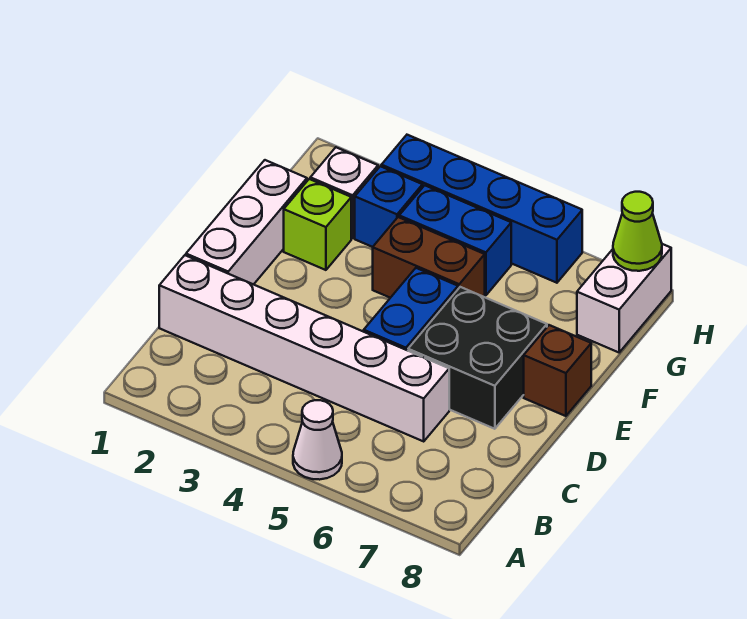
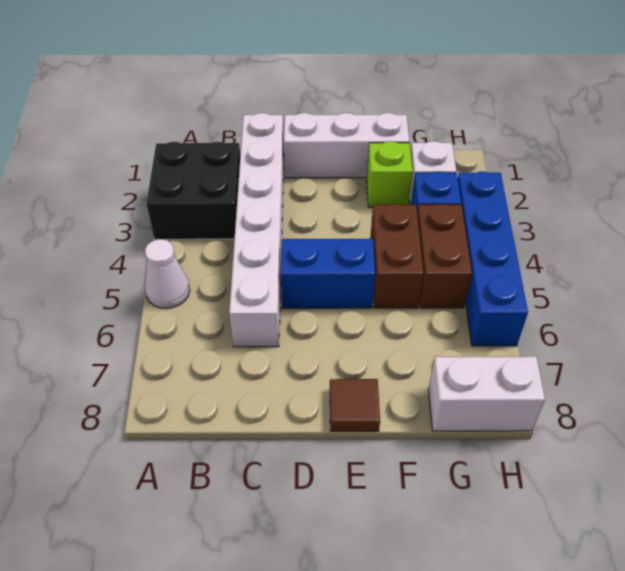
black 2x2 brick [408,287,547,429] -> black 2x2 brick moved to [146,141,240,239]
brown 1x1 brick [524,325,591,416] -> brown 1x1 tile [330,379,380,431]
blue 1x2 brick [399,185,511,295] -> brown 1x2 brick [417,204,472,308]
lime 1x1 cone [613,192,662,271] -> none

